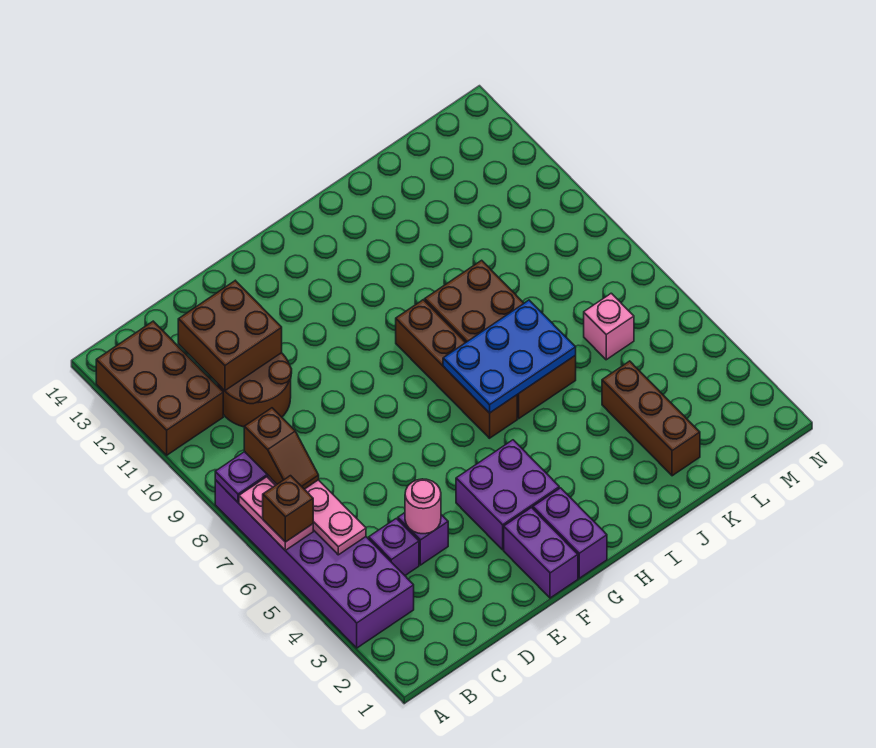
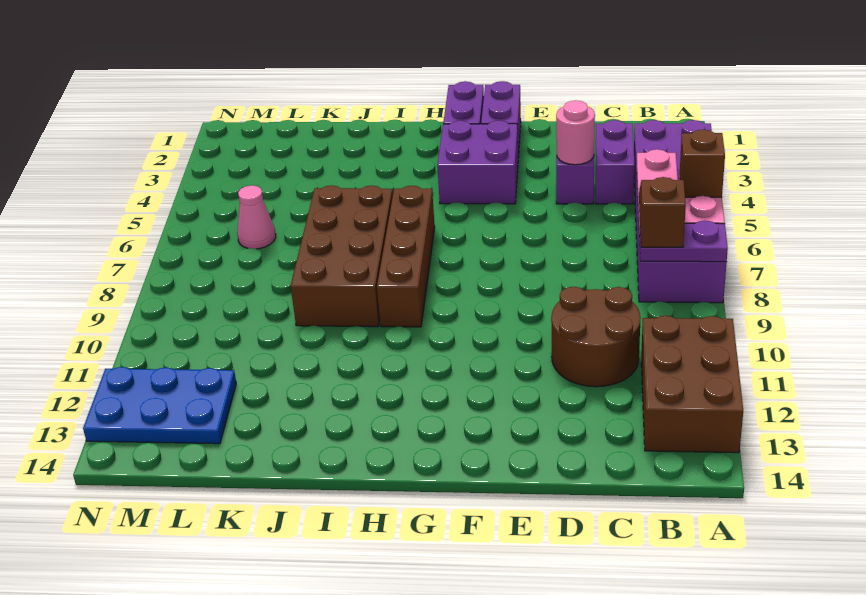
purple 1x1 brick [369,518,419,575] -> purple 1x2 brick [596,120,635,204]
brown 2x2 brick [178,281,282,391] -> none
blue 2x3 plate [443,300,576,413] -> blue 2x3 plate moved to [83,367,236,444]
brown 1x3 brick [602,361,700,476] -> none
pink 1x1 brick [584,293,634,360] -> pink 1x1 cone [237,185,276,249]

